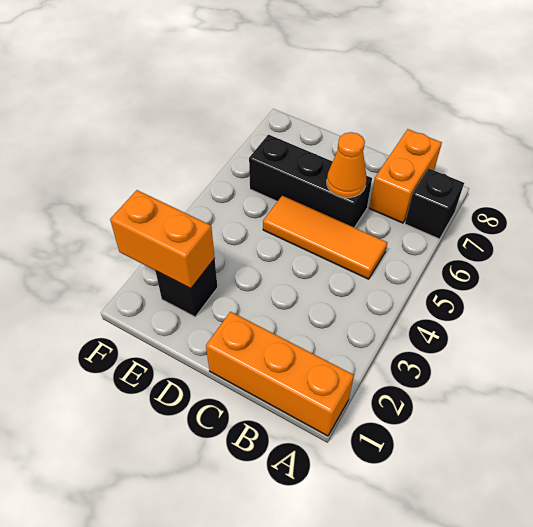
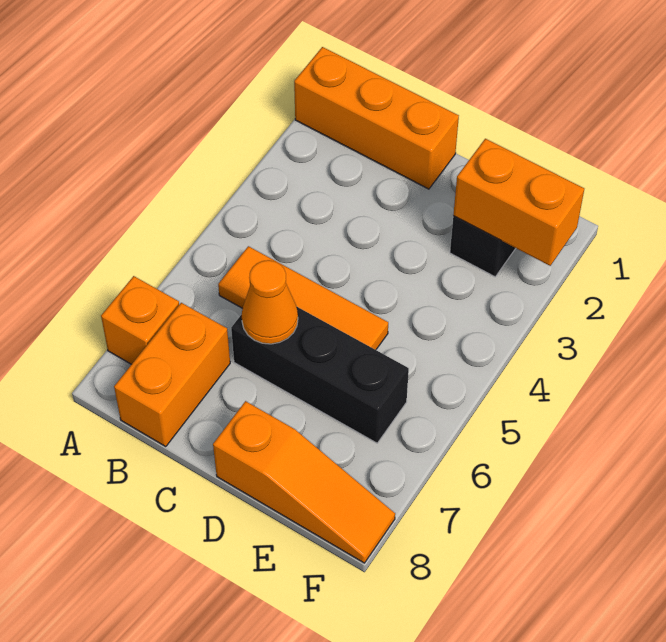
black 1x1 brick [405,168,464,239] -> orange 1x1 brick [101,276,179,364]
none -> orange 1x3 slope [213,401,395,563]

